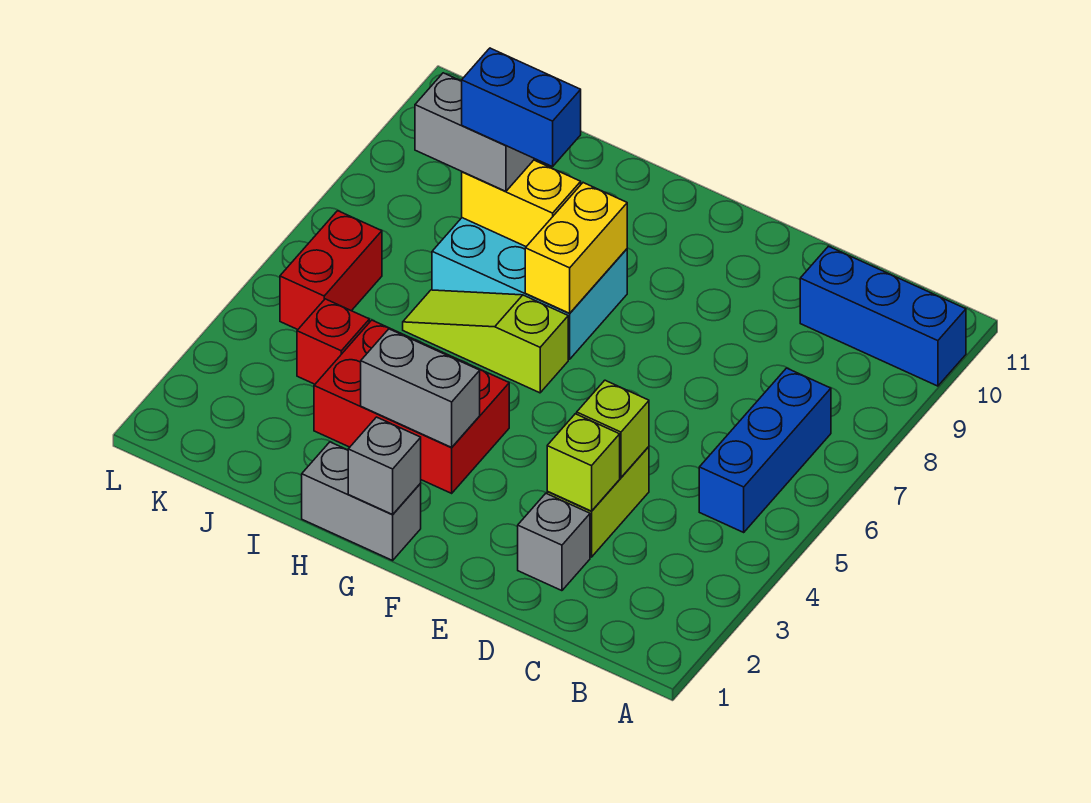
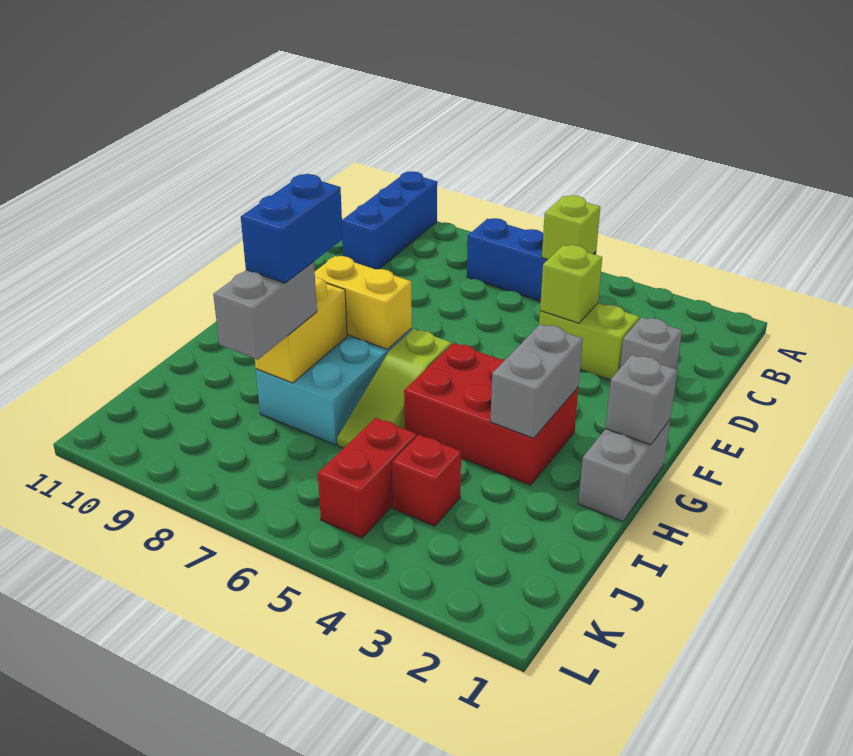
lime 1x1 brick [547,414,620,511] -> lime 1x1 brick moved to [542,195,600,260]
red 2x3 brick [314,320,509,493] -> red 2x3 brick turned to [404,343,579,485]
red 1x2 brick [280,211,382,330] -> red 1x2 brick turned to [318,418,417,538]

